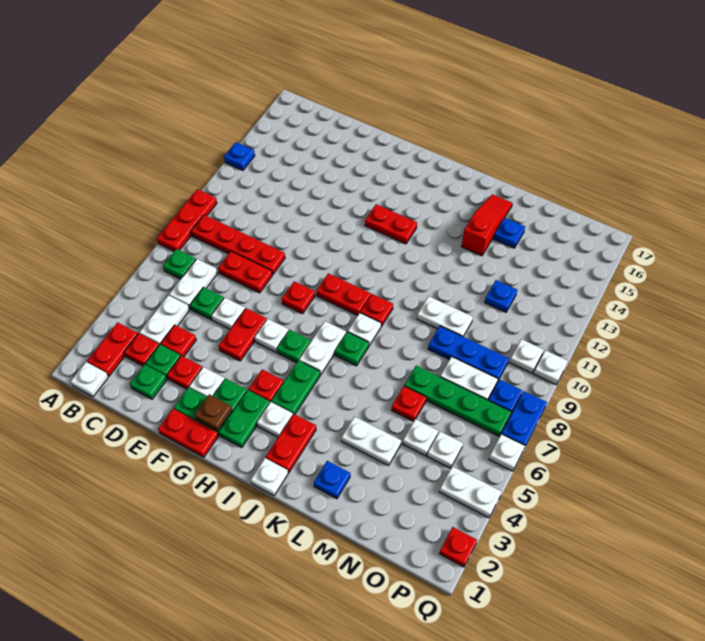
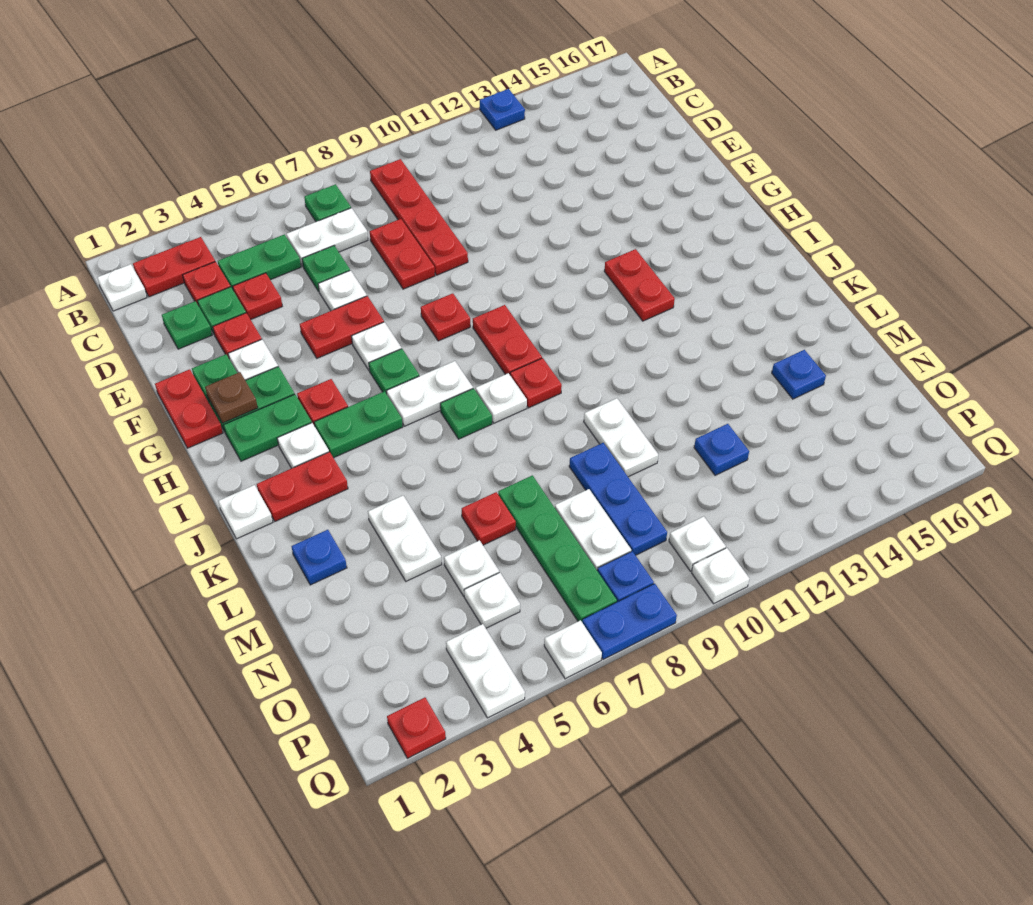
red 1x3 plate [157,189,217,251] -> none
white 1x2 plate [139,295,189,345] -> green 1x2 plate [218,234,301,289]
red 1x3 slope [461,194,513,256] -> none

